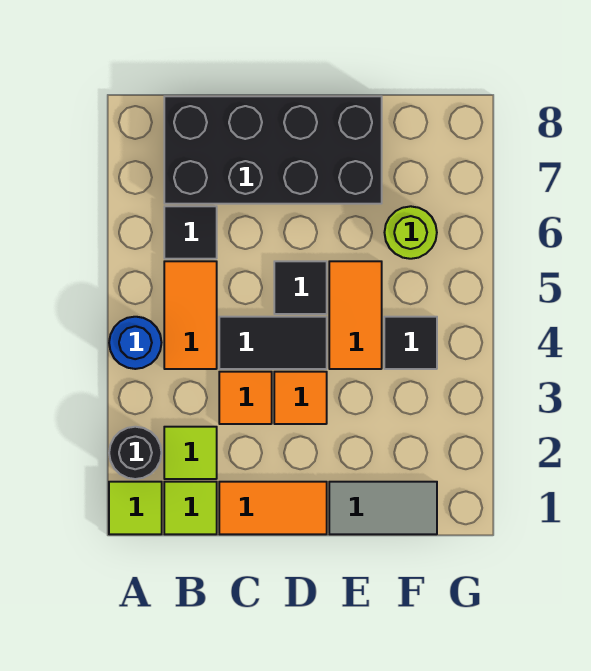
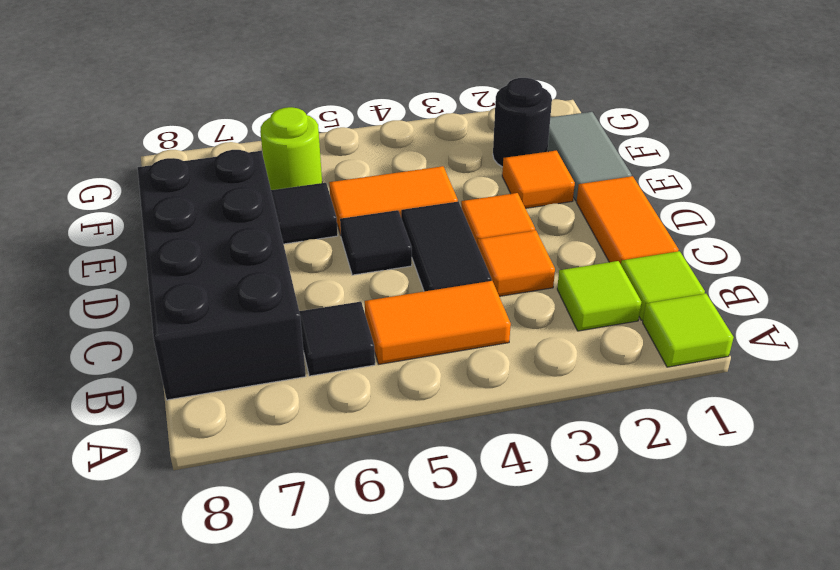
black 1x1 round brick [109,427,161,479] -> black 1x1 round brick moved to [493,78,552,167]
blue 1x1 round brick [109,317,162,369] -> none
none -> orange 1x1 tile [502,151,575,208]
black 1x1 tile [384,317,437,369] -> black 1x1 tile moved to [271,183,338,244]

